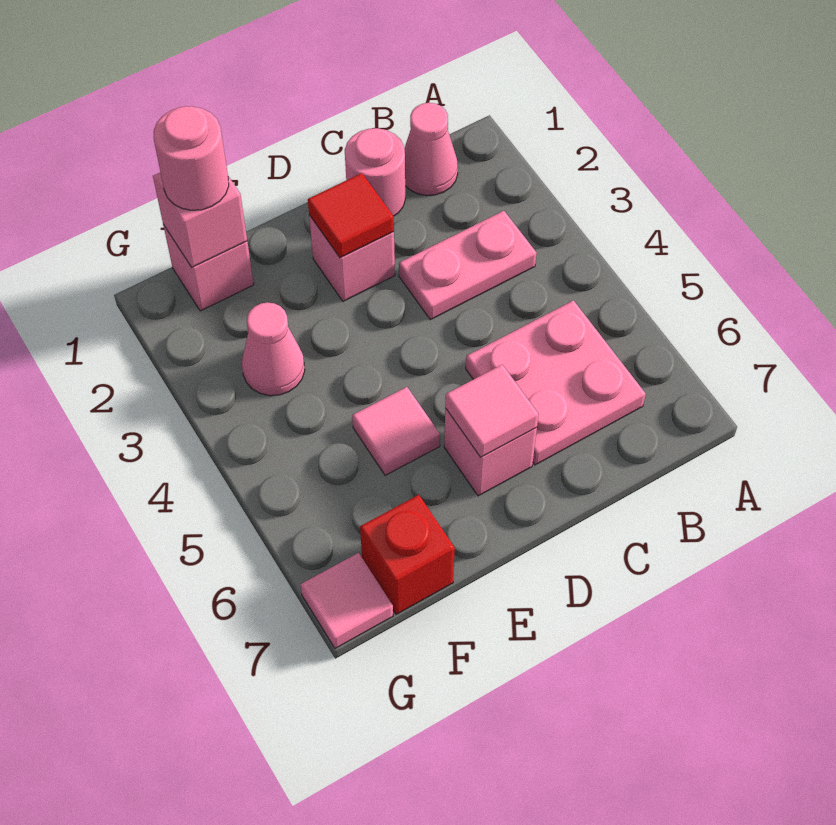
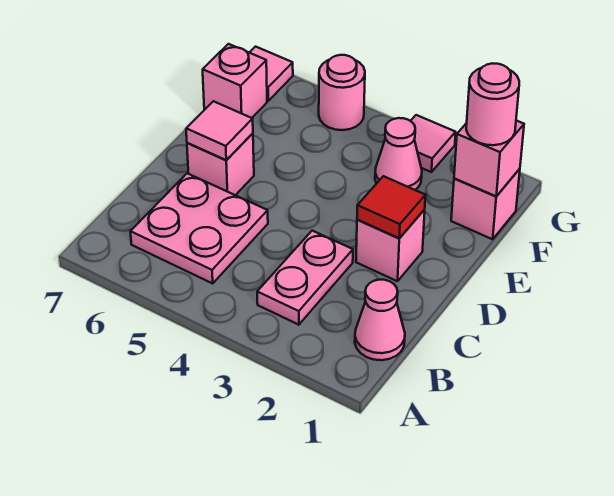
pink 1x1 round brick [345,128,405,216] -> pink 1x1 round brick moved to [319,55,365,130]
pink 1x1 tile [352,387,440,475] -> pink 1x1 tile moved to [411,115,456,172]
red 1x1 brick [360,495,455,614] -> pink 1x1 brick [203,44,267,118]

